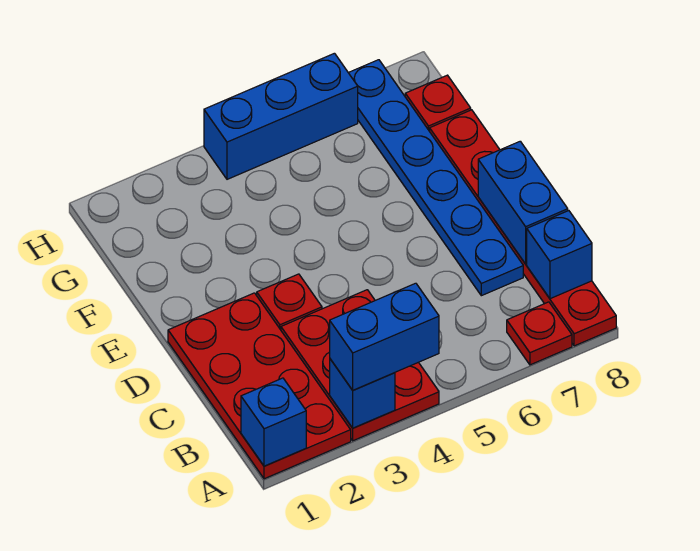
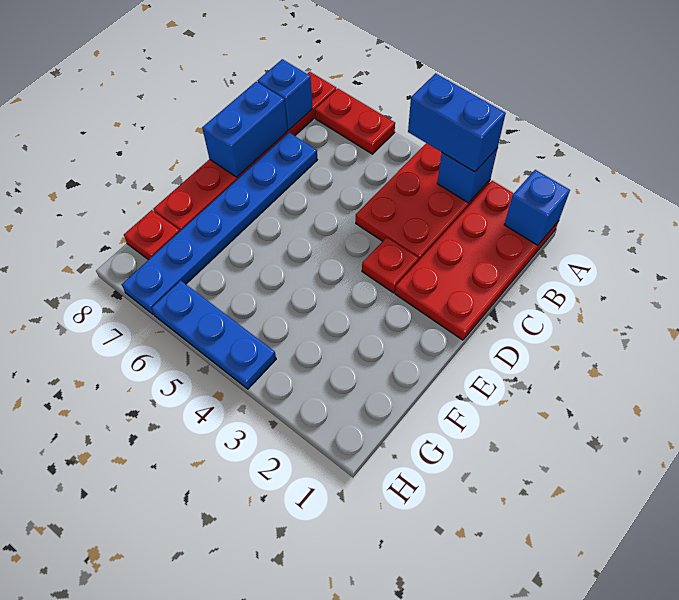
red 1x1 plate [507,302,572,365] -> red 1x2 plate [315,89,395,154]
blue 1x3 brick [204,53,358,179] -> blue 1x3 plate [152,281,276,389]

